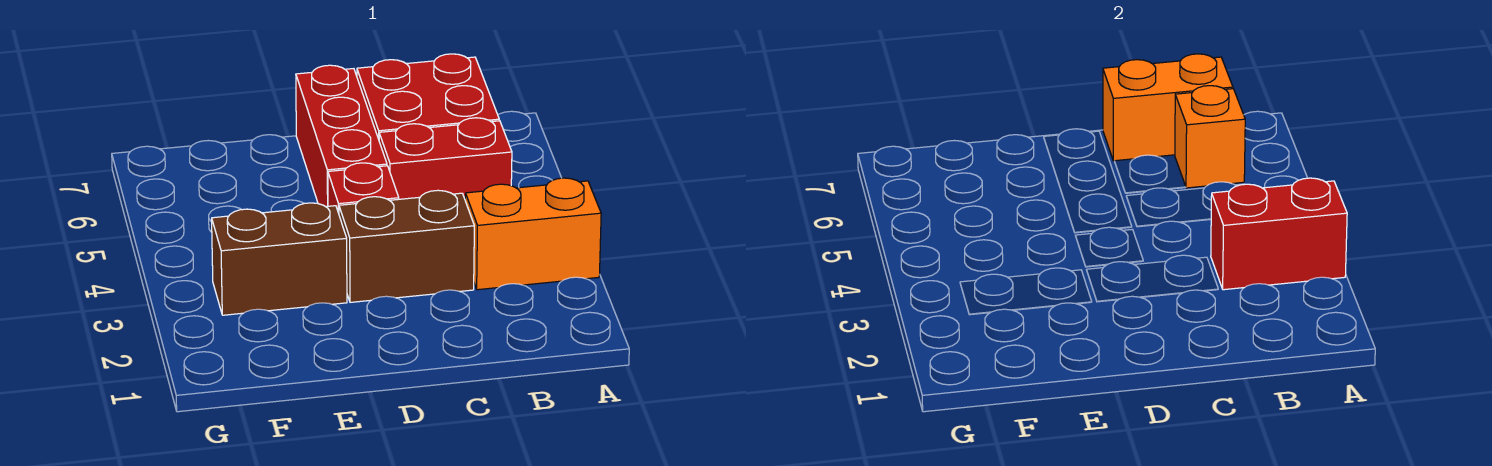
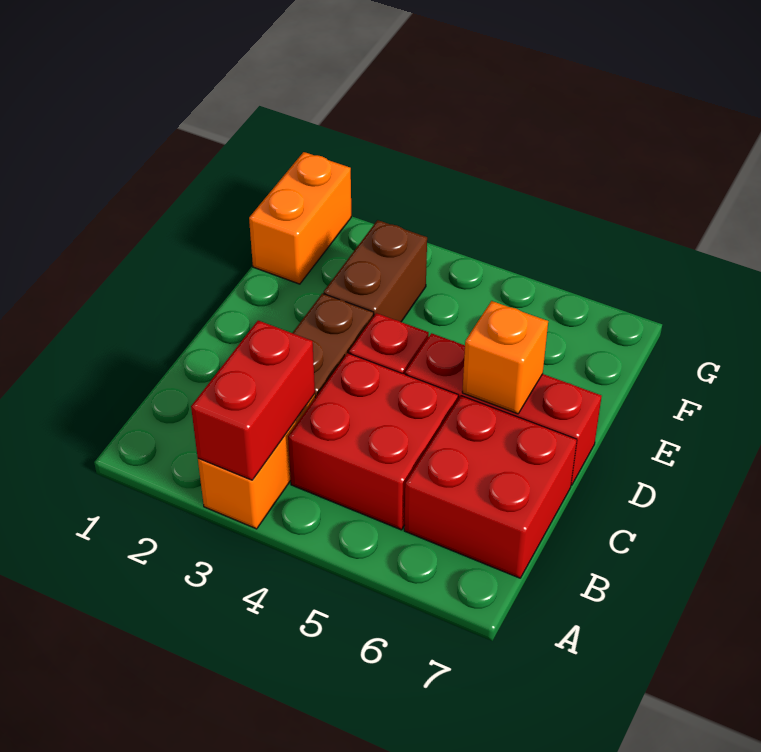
red 1x2 brick [379,118,512,199] -> red 2x2 brick [288,353,458,530]
orange 1x1 brick [1175,86,1245,188] -> orange 1x1 brick moved to [462,301,548,414]
orange 1x2 brick [1103,54,1233,161] -> orange 1x2 brick moved to [249,152,351,284]

